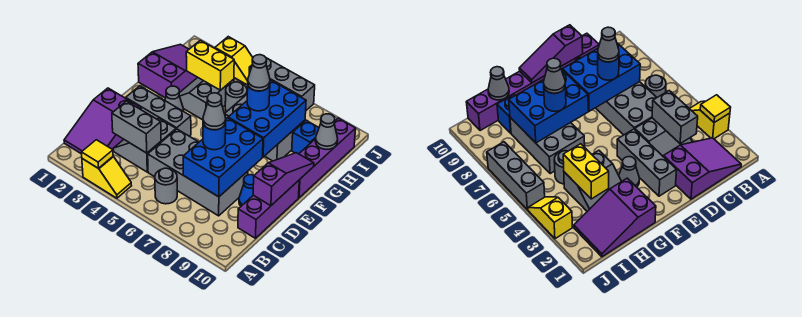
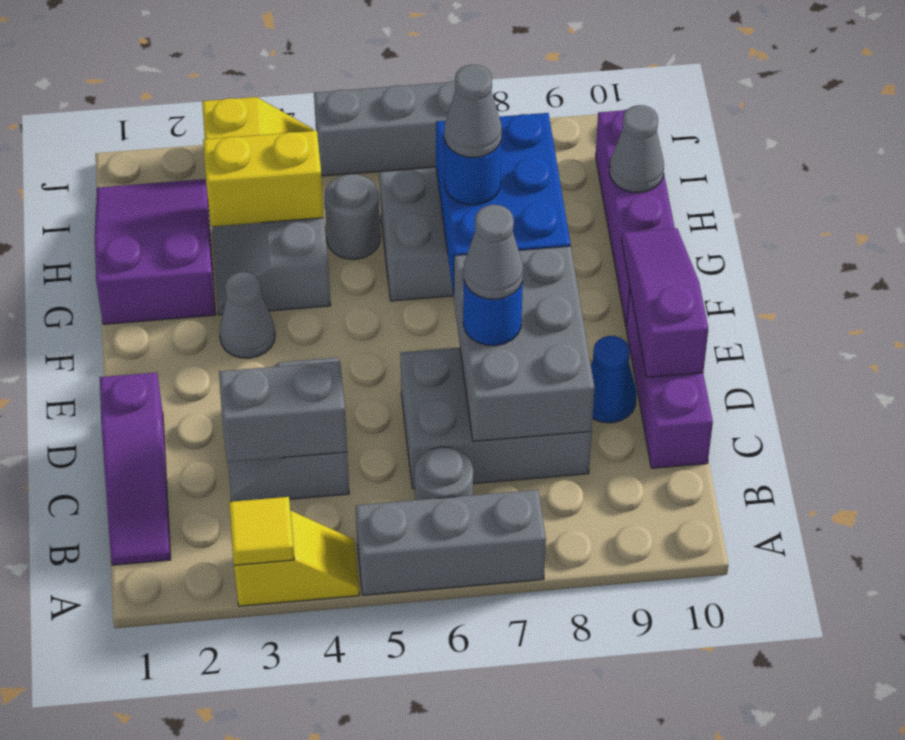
purple 2x3 slope [64,88,141,154] -> purple 1x3 slope [100,372,171,565]
grey 2x4 brick [148,129,248,216] -> grey 2x3 brick [400,347,592,489]
blue 2x3 brick [183,118,263,197] -> grey 2x3 brick [454,246,595,441]
grey 1x3 brick [126,86,191,136] -> grey 1x3 brick moved to [356,490,546,595]
blue 1x1 brick [292,120,319,154] -> none

